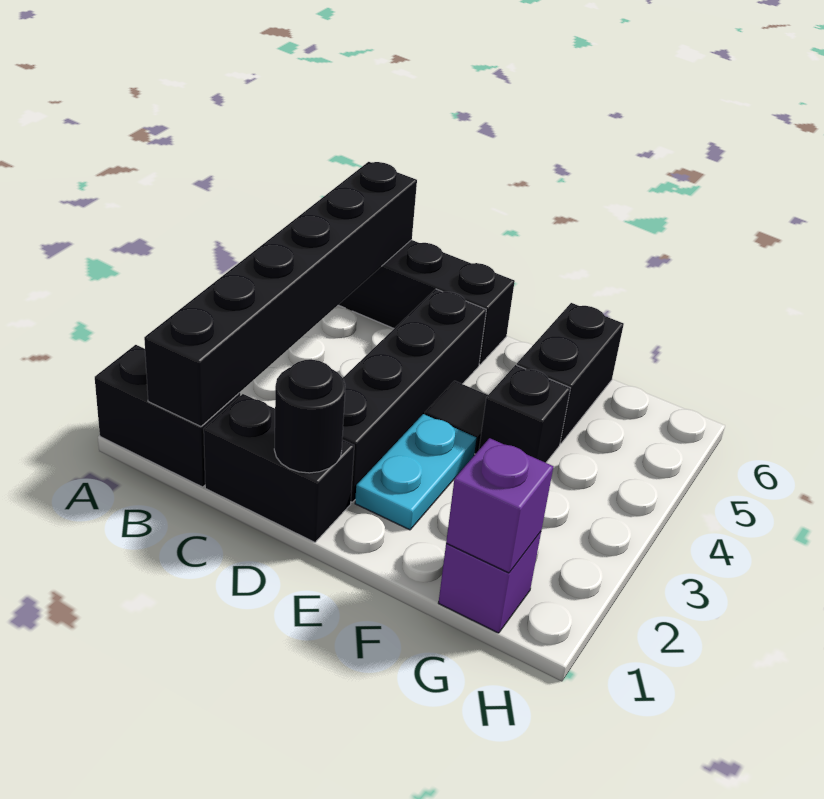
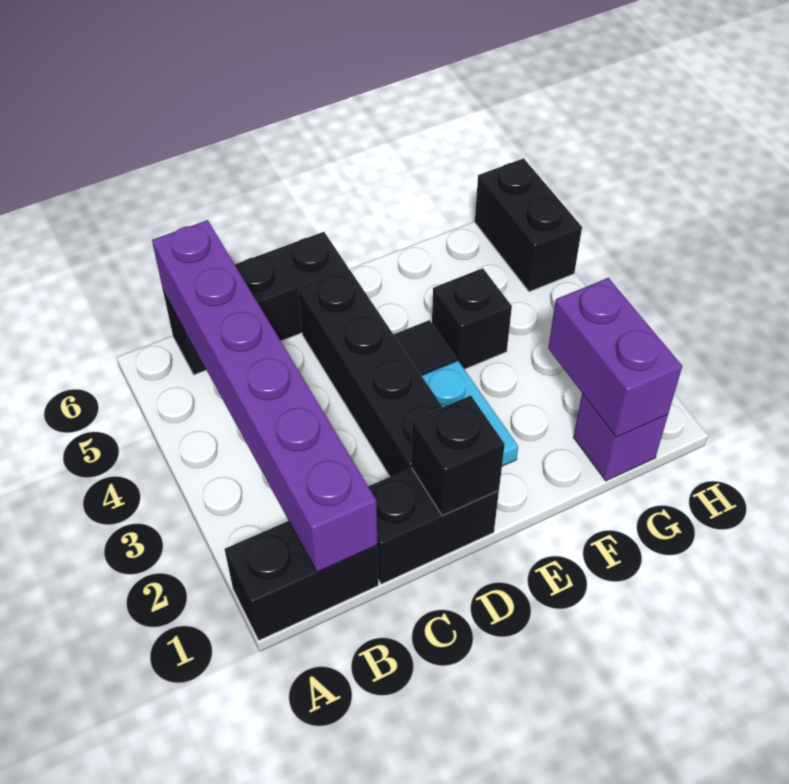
black 1x6 brick [144,162,417,427] -> purple 1x6 brick [152,220,377,572]
black 1x1 round brick [274,360,345,473] -> black 1x1 brick [411,396,505,516]
black 1x2 brick [517,303,624,444] -> black 1x2 brick moved to [475,158,582,292]
purple 1x1 brick [446,438,553,573] -> purple 1x2 brick [548,278,682,437]

